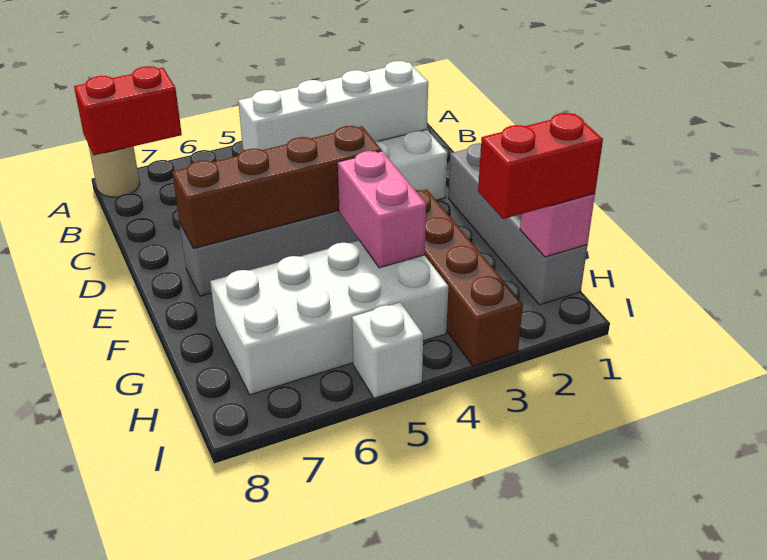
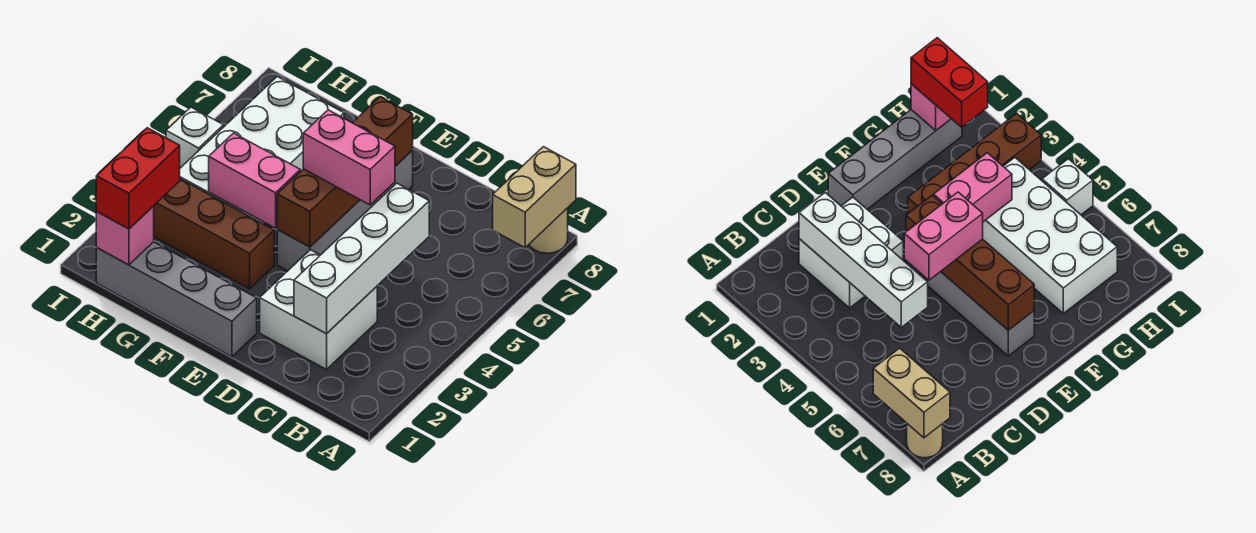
red 1x2 brick [74,66,182,155] -> tan 1x2 brick [493,147,576,248]
none -> pink 1x2 brick [303,110,395,205]

